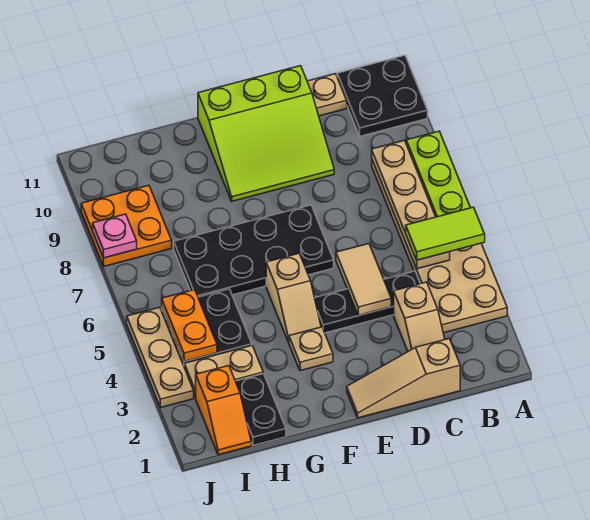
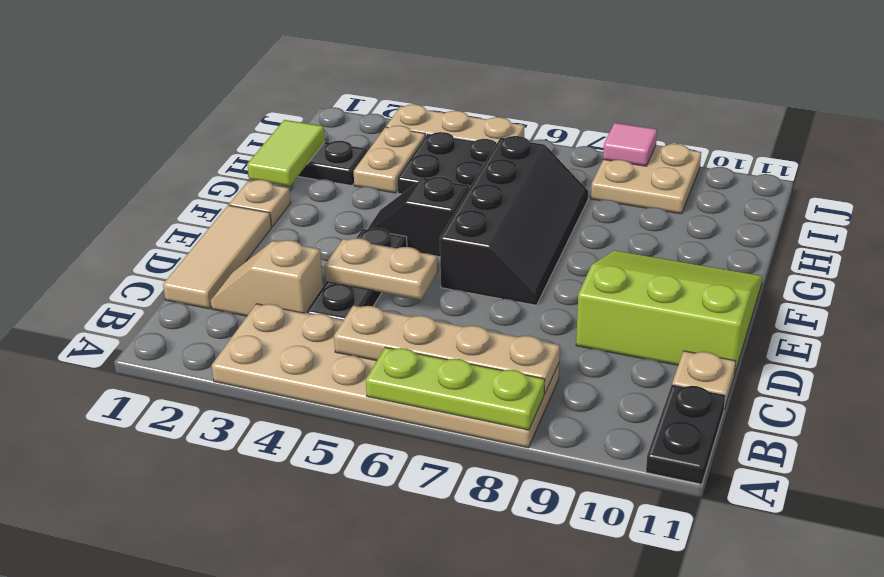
lime 1x2 tile [406,207,485,260] -> lime 1x2 tile moved to [247,120,325,186]
black 2x2 plate [337,55,428,136] -> black 1x2 plate [646,384,725,484]
tan 1x3 slope [347,339,460,418] -> tan 1x3 tile [163,205,271,309]
tan 1x2 tile [336,244,391,316] -> tan 1x2 plate [325,238,437,299]
lime 3x3 slope [198,66,334,201] -> lime 3x3 slope turned to [576,251,762,374]
black 2x4 plate [174,205,334,297] -> black 2x4 slope [440,136,588,305]
tan 1x1 plate [289,327,333,371] -> tan 1x1 plate moved to [229,180,290,227]
tan 1x2 slope [266,253,321,342] -> black 1x2 slope [367,177,469,257]
orange 1x2 slope [196,366,251,455] -> none
orange 1x2 plate [162,290,217,362] -> none
orange 2x2 plate [81,185,172,266] -> tan 2x2 plate [591,144,701,214]
pink 1x1 plate [93,214,137,258] -> pink 1x1 tile [603,123,657,166]

